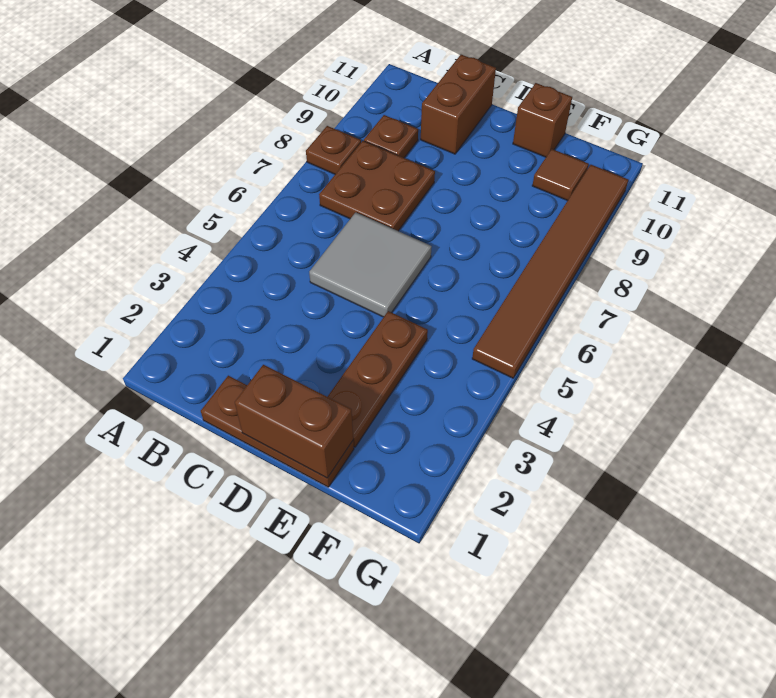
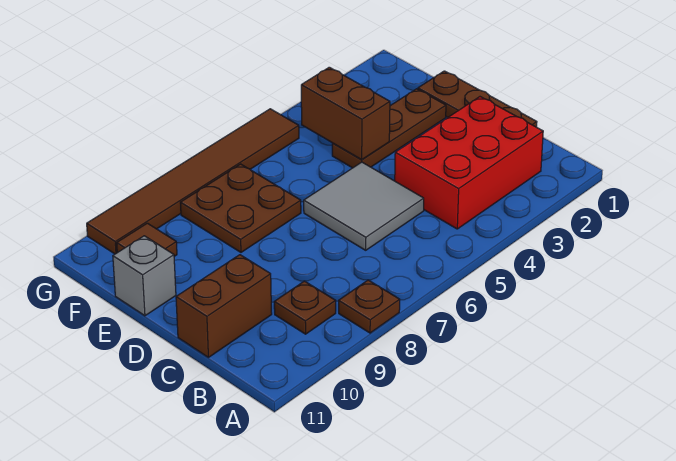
none -> red 2x3 brick [395,97,543,229]
brown 2x2 plate [319,141,435,231] -> brown 2x2 plate moved to [180,164,301,252]
brown 1x2 brick [235,365,353,478] -> brown 1x2 brick moved to [301,67,390,160]
brown 1x1 brick [513,83,572,157] -> grey 1x1 brick [113,236,176,316]

